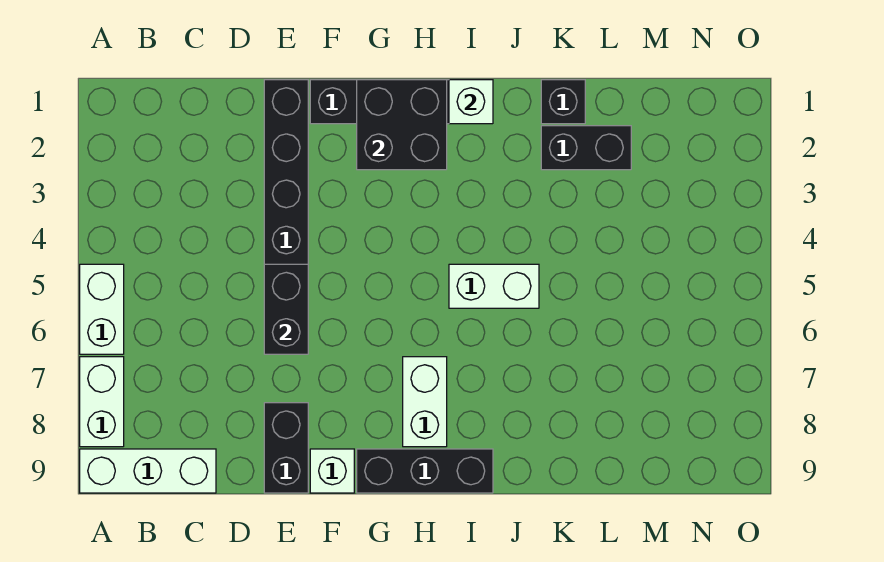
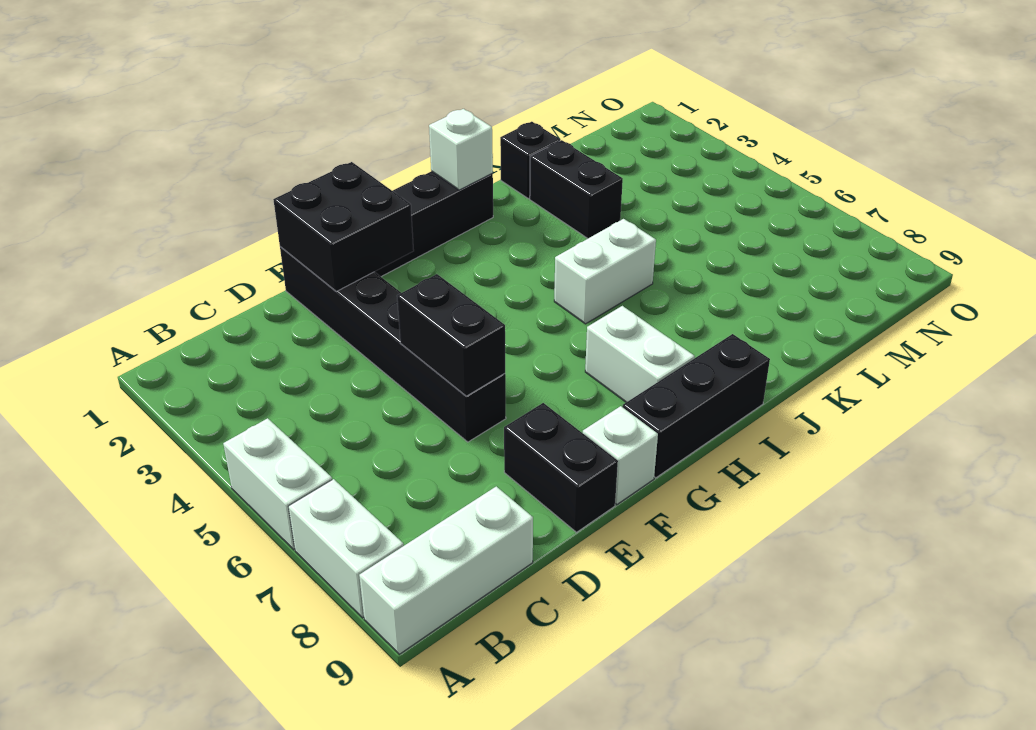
black 2x2 brick [357,80,447,170] -> black 2x2 brick moved to [273,162,414,291]
black 1x2 brick [541,126,631,170] -> black 1x2 brick turned to [530,140,623,238]

